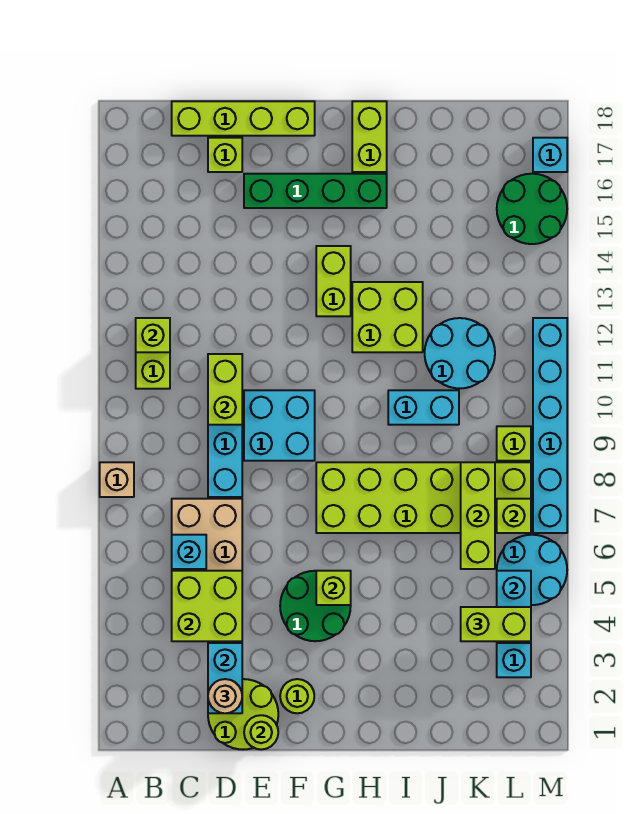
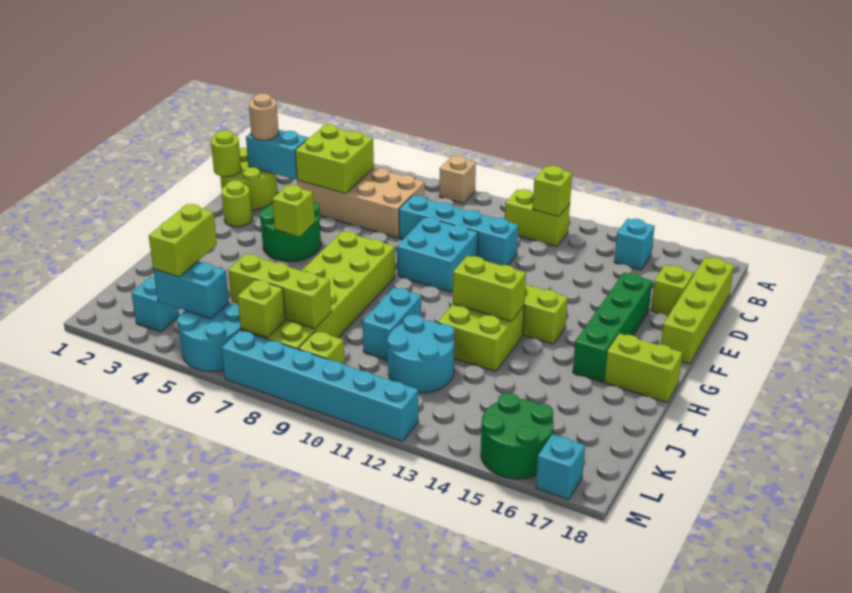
cyan 1x1 brick [172,535,206,569] -> cyan 1x1 brick moved to [614,219,655,270]
lime 1x2 brick [208,354,242,425] -> lime 1x2 brick moved to [453,256,526,321]

